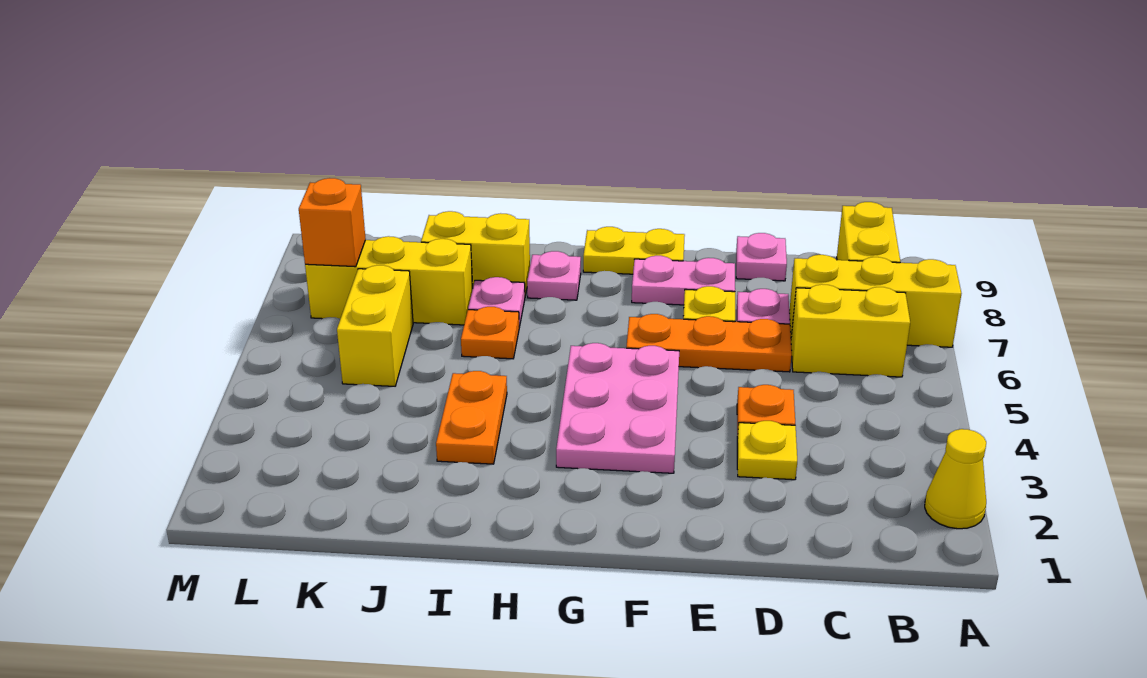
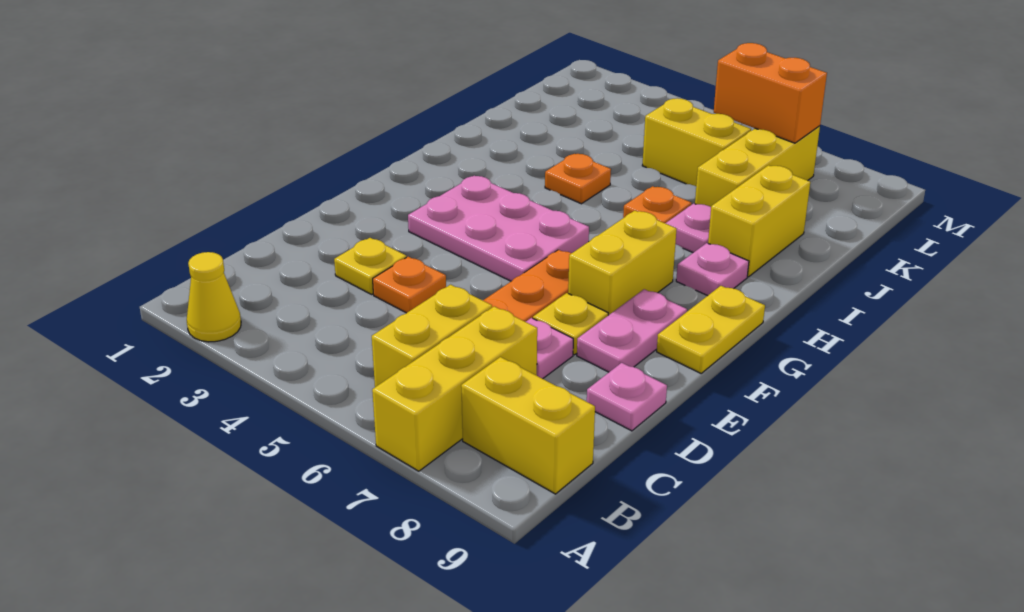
none -> yellow 1x2 brick [568,211,677,315]
orange 1x2 plate [436,371,507,464] -> orange 1x1 plate [545,154,611,204]
orange 1x1 brick [299,178,366,267] -> orange 1x2 brick [714,43,827,143]

